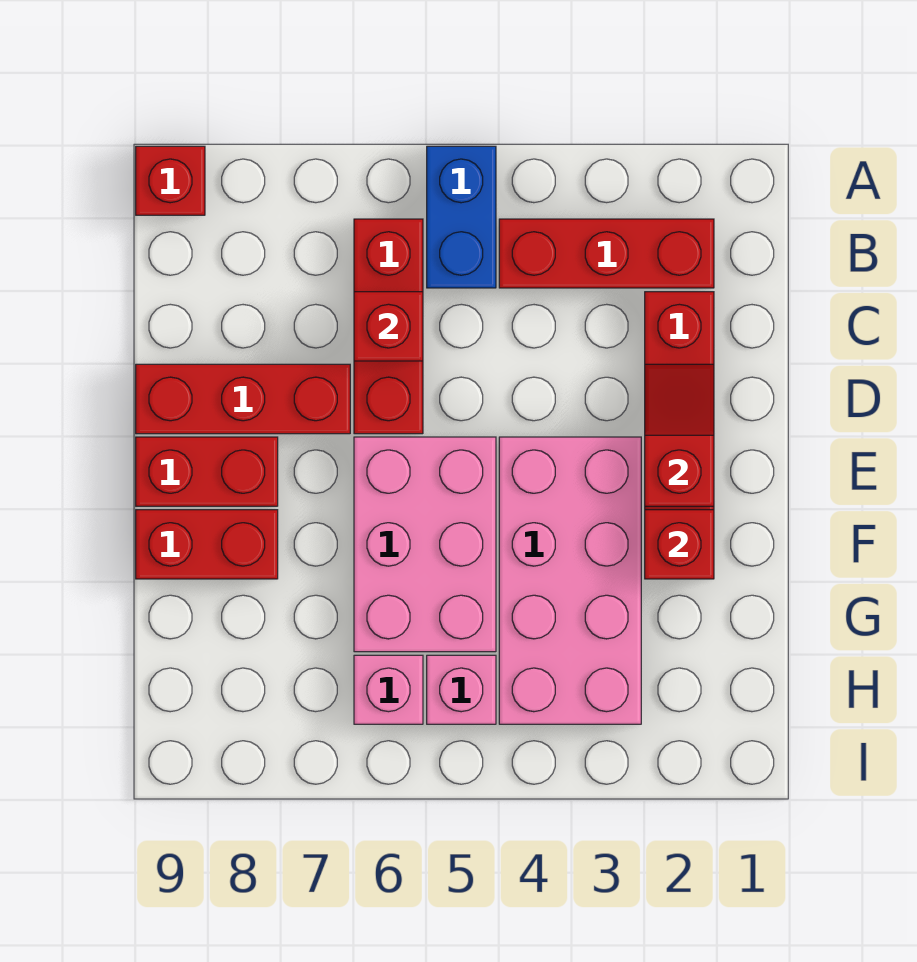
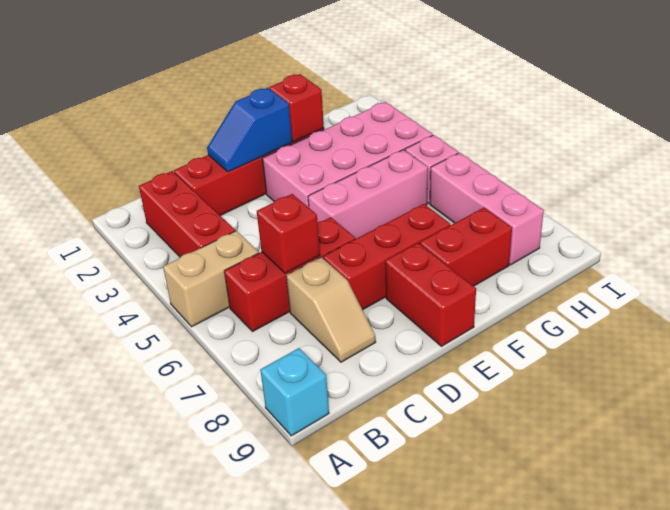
blue 1x2 brick [427,146,496,288] -> tan 1x2 brick [163,231,259,327]
red 1x1 brick [136,146,205,215] -> cyan 1x1 brick [260,348,329,436]
none -> tan 1x2 slope [286,257,376,362]
red 1x2 slope [645,364,714,506] -> blue 1x2 slope [207,88,292,172]
red 1x3 brick [136,364,350,434] -> red 1x3 brick turned to [323,204,450,310]
pink 2x3 brick [354,437,496,652] -> pink 1x3 brick [308,150,428,239]
red 1x2 brick [136,510,278,579] -> red 1x2 brick turned to [420,208,512,286]
pink 1x1 brick [354,655,423,724] -> pink 1x3 brick [430,153,544,265]

